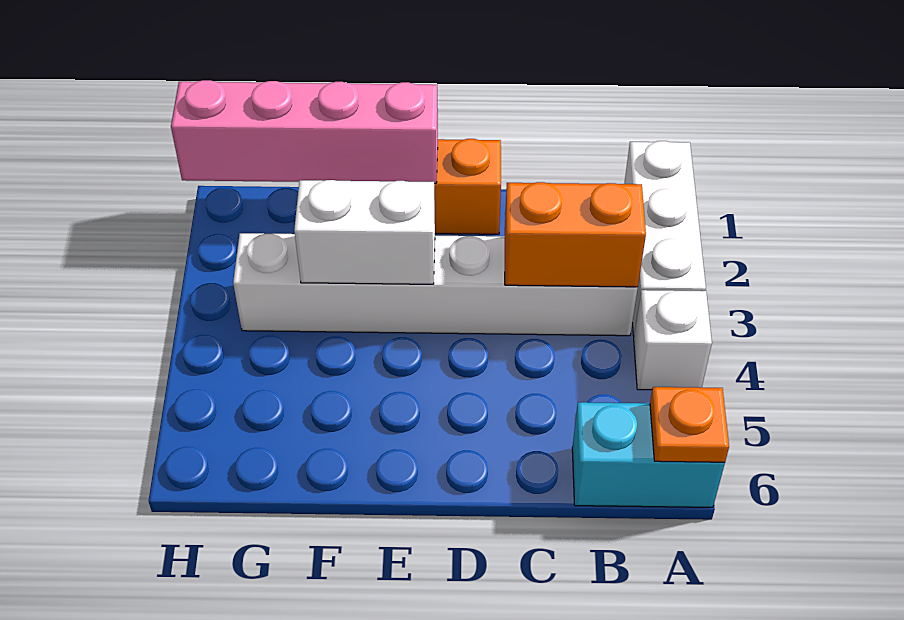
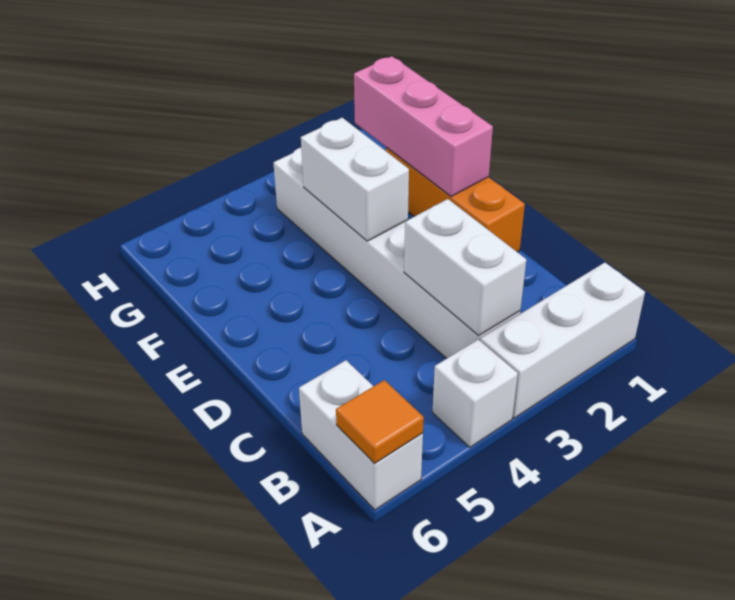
cyan 1x2 brick [572,402,725,507] -> white 1x2 brick [299,360,423,510]
orange 1x1 plate [650,387,729,462] -> orange 1x1 tile [336,380,424,464]
orange 1x2 brick [505,182,646,287] -> white 1x2 brick [404,199,526,335]
pink 1x4 brick [171,80,438,183] -> pink 1x3 brick [354,56,493,197]

